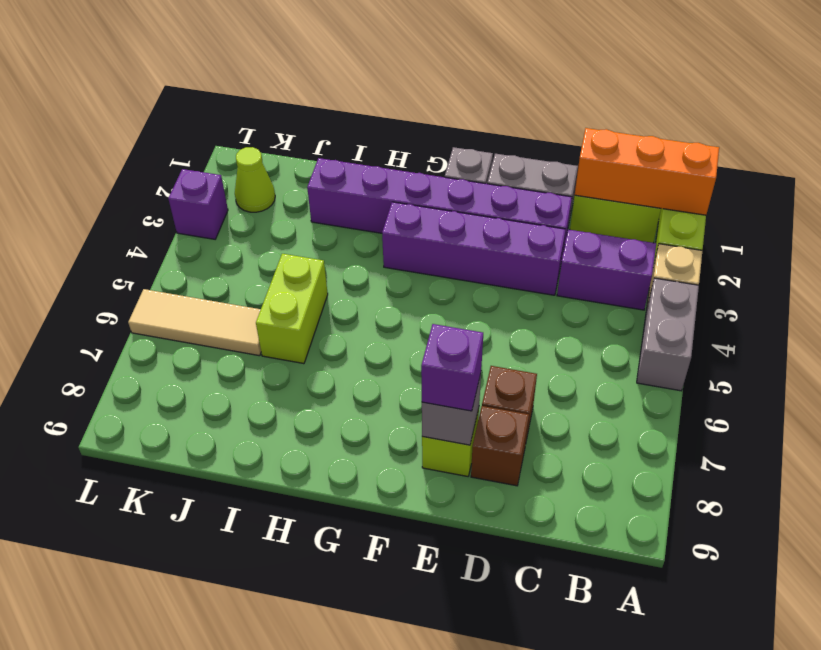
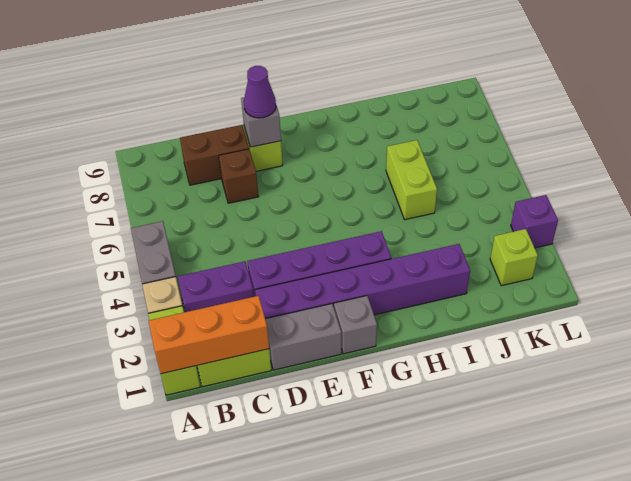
brown 1x1 brick [471,406,529,486] -> brown 1x2 brick [180,125,249,185]
purple 1x1 brick [421,324,483,411] -> purple 1x1 cone [244,66,276,118]
tan 1x3 tile [128,289,261,356] -> none
lime 1x1 cone [235,147,275,212] -> lime 1x1 brick [490,229,538,286]

